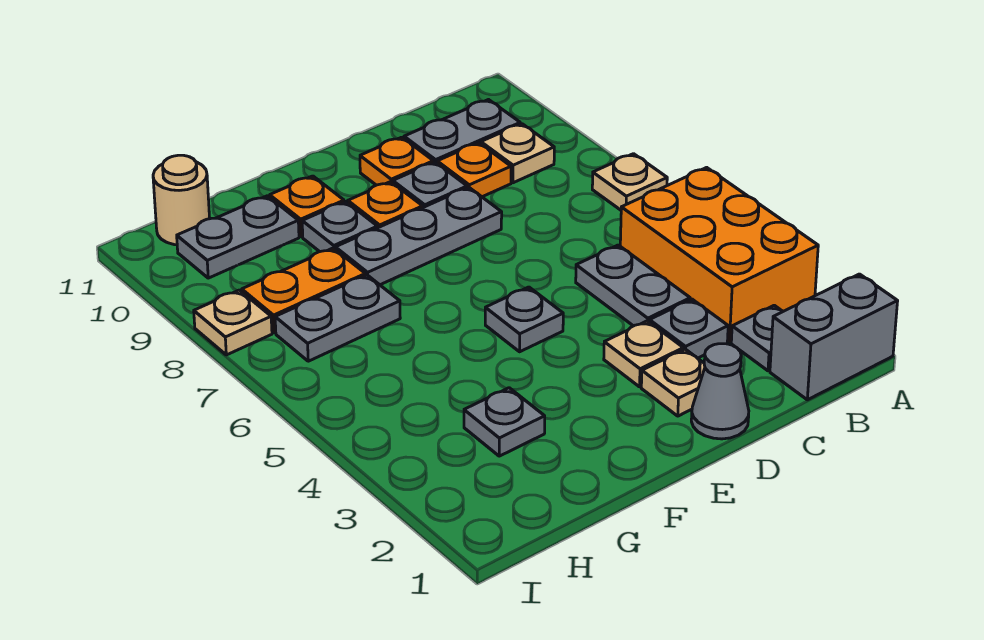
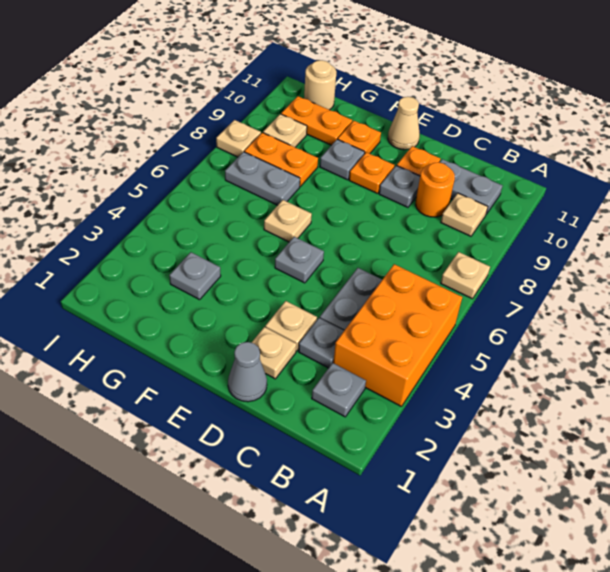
grey 1x2 brick [770,274,898,400] -> none
orange 1x1 plate [437,143,511,197] -> orange 1x1 round brick [416,162,455,217]
grey 1x3 plate [335,187,502,285] -> none
none -> tan 1x1 cone [388,97,420,150]
none -> tan 1x1 plate [264,200,312,242]
grey 1x2 plate [177,196,299,278] -> orange 1x2 plate [281,96,352,145]
none -> tan 1x1 plate [263,114,307,147]

